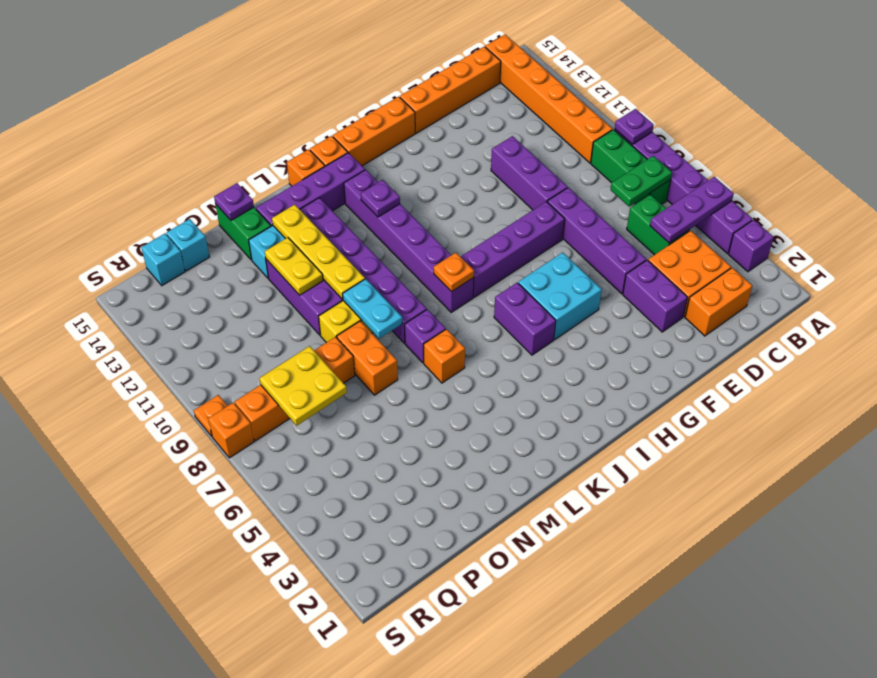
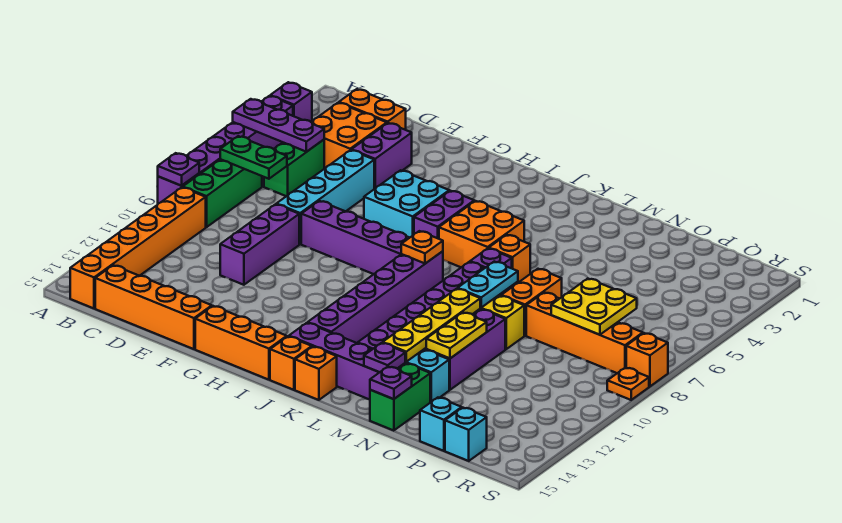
purple 1x4 brick [547,188,646,294] -> cyan 1x4 brick [276,150,374,244]
none -> orange 2x2 brick [439,201,524,267]
purple 1x1 plate [361,180,400,217] -> purple 1x1 plate moved to [364,343,405,372]

